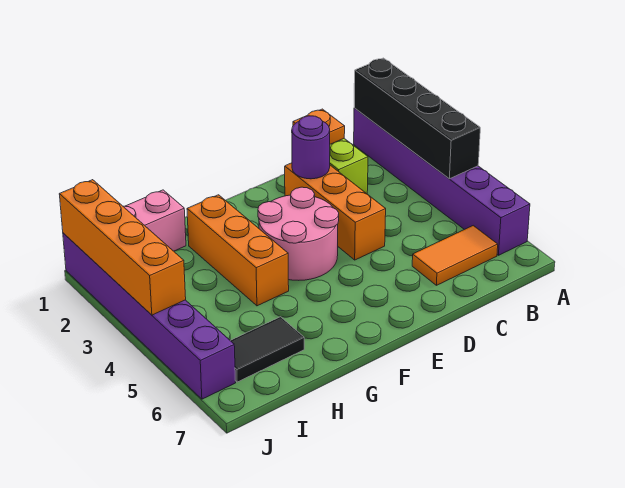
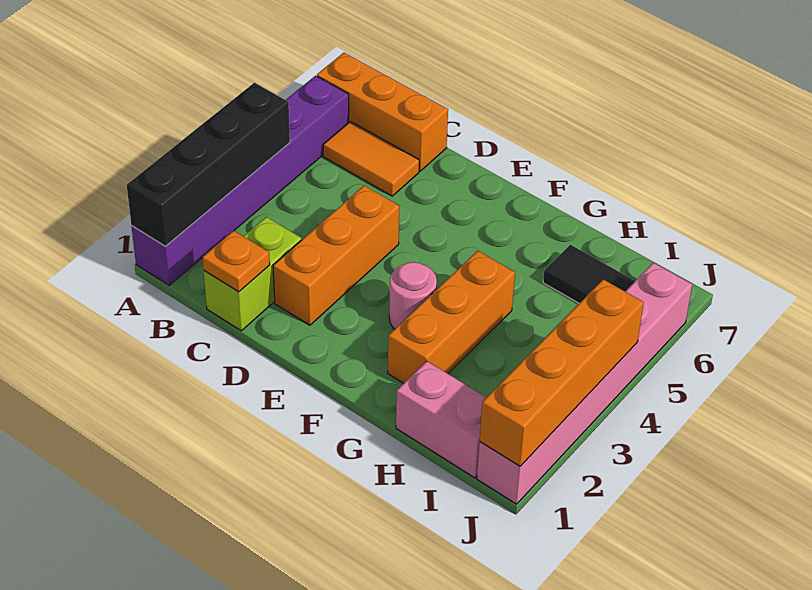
none -> orange 1x3 brick [317,53,448,171]
purple 1x1 round brick [292,116,330,179] -> none
pink 2x2 round brick [258,187,339,280] -> pink 1x1 round brick [389,262,437,329]
purple 1x6 brick [63,233,236,399] -> pink 1x6 brick [477,263,692,504]

